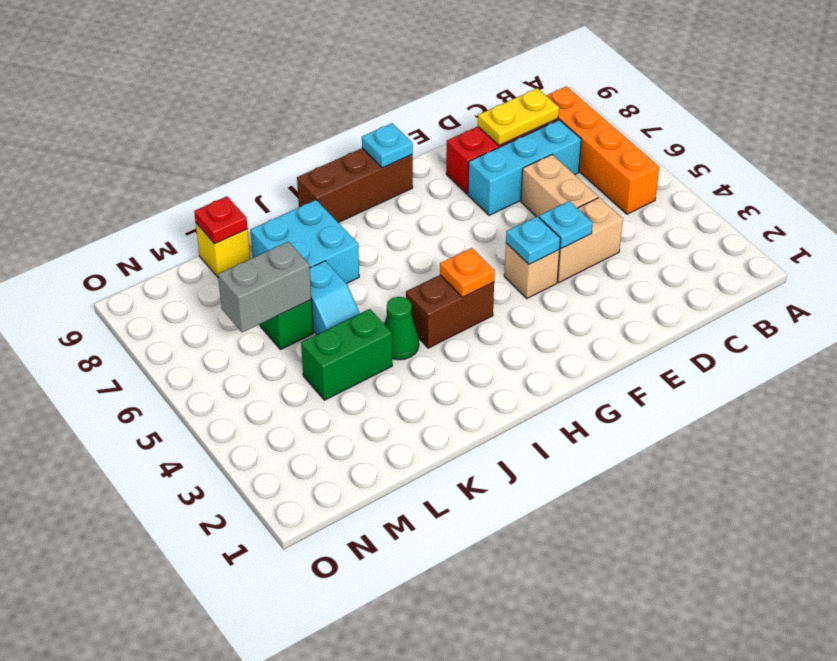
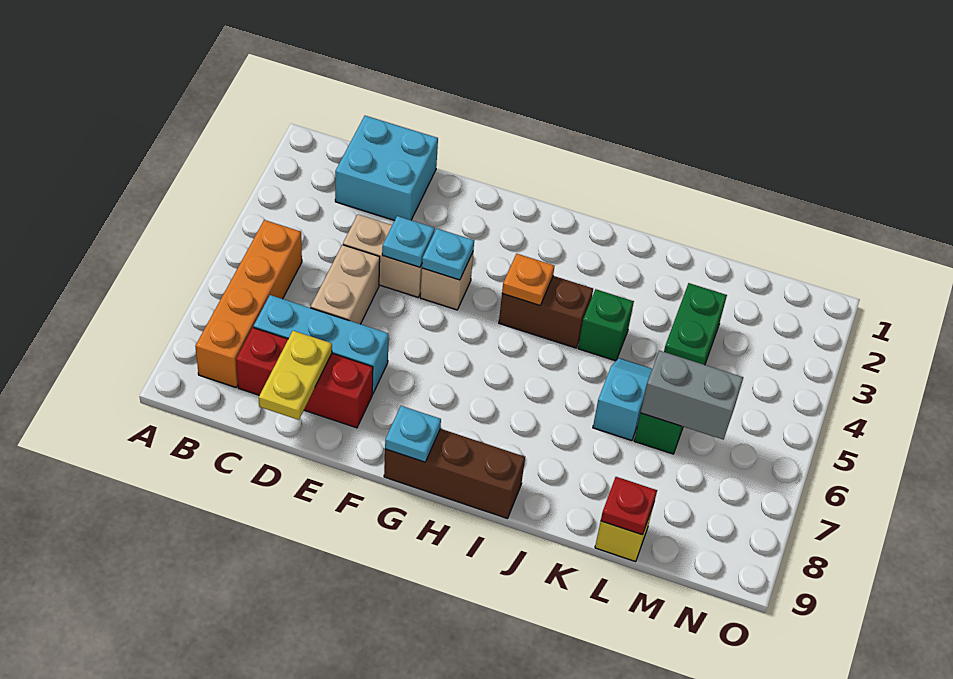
yellow 1x2 plate [478,88,559,146] -> yellow 1x2 plate turned to [259,331,332,420]
green 1x1 cone [384,297,419,360] -> green 1x1 brick [578,289,634,361]
cyan 2x2 brick [250,200,359,284] -> cyan 2x2 brick moved to [335,116,438,221]
green 1x2 brick [301,309,392,400] -> green 1x2 brick turned to [664,283,727,365]

